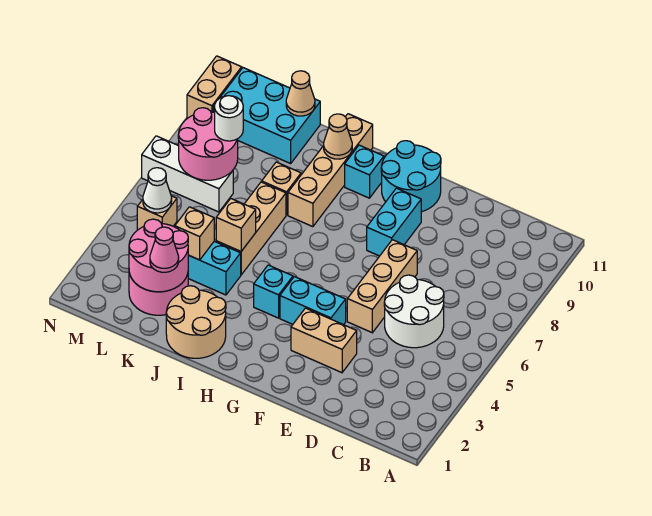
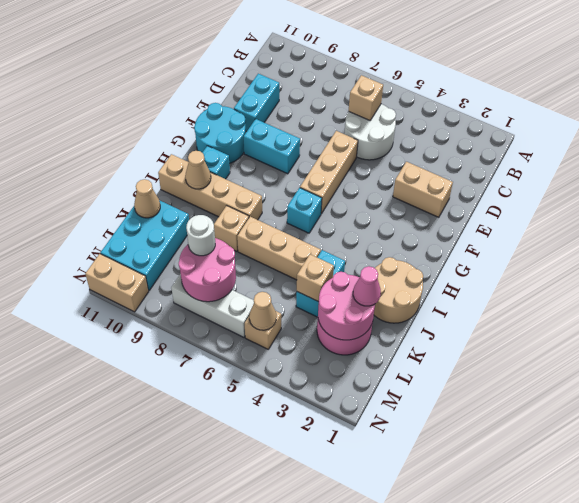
tan 1x2 brick [291,308,357,373] -> tan 1x2 brick turned to [393,162,453,217]
tan 1x3 brick [347,240,417,333] -> tan 1x3 brick turned to [300,131,358,214]
cyan 1x2 brick [280,277,346,325] -> cyan 1x2 brick moved to [234,74,279,131]
cyan 1x1 brick [254,265,293,318] -> cyan 1x1 brick moved to [287,188,322,233]
tan 1x1 brick [216,199,256,251] -> tan 1x1 brick moved to [349,75,383,120]
white 1x3 brick [142,136,233,212] -> white 1x3 brick turned to [171,274,254,337]
white 1x1 cone [143,168,172,213] -> tan 1x1 cone [249,292,276,330]

